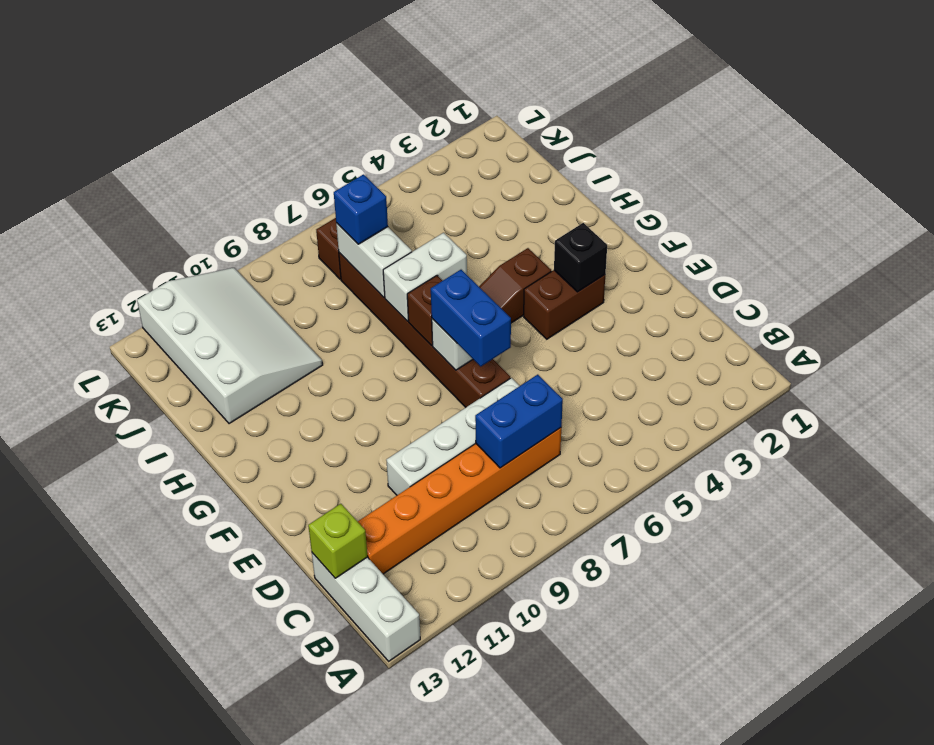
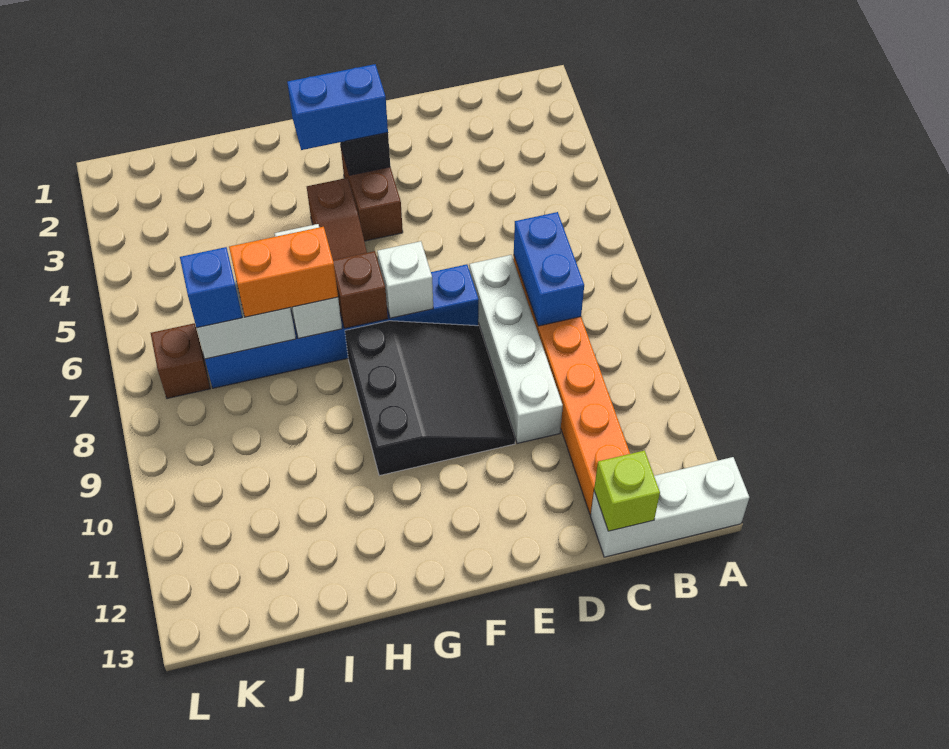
brown 1x6 brick [339,253,510,407] -> blue 1x6 brick [205,264,479,388]
blue 1x2 brick [431,270,511,366] -> blue 1x2 brick moved to [287,64,388,150]
none -> black 3x3 slope [345,321,515,476]
none -> orange 1x2 brick [229,227,338,317]
white 3x4 slope [137,268,323,424] -> none

